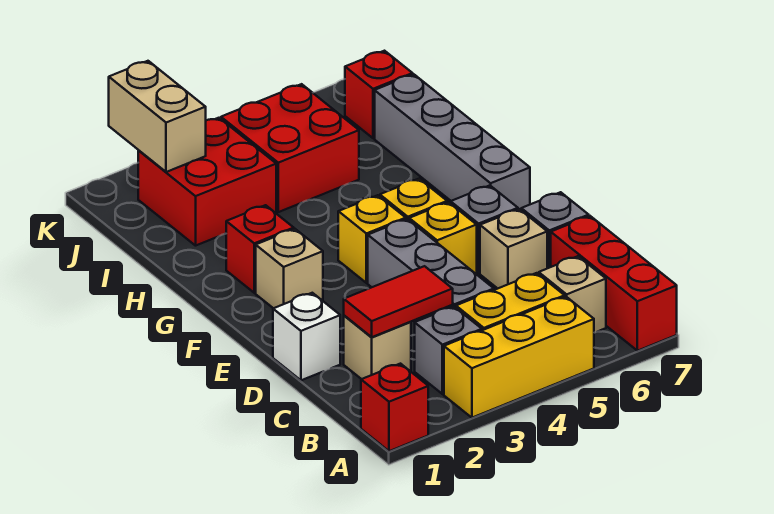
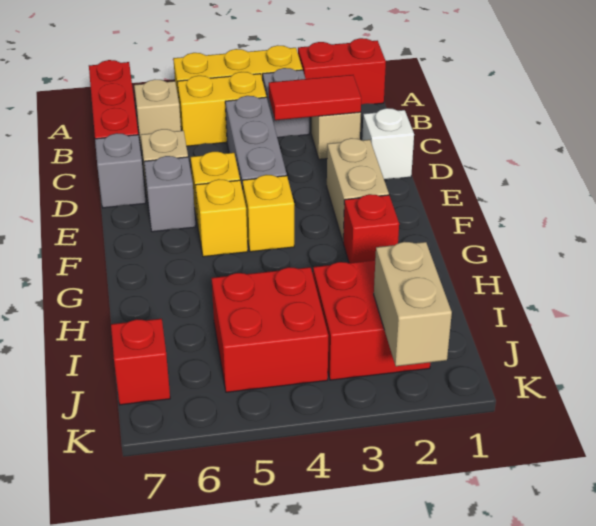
red 1x1 brick [361,364,428,451] -> red 1x2 brick [298,38,386,105]
tan 1x1 brick [256,229,323,308] -> tan 1x2 brick [327,138,389,241]
grey 1x4 brick [375,74,530,210] -> none

